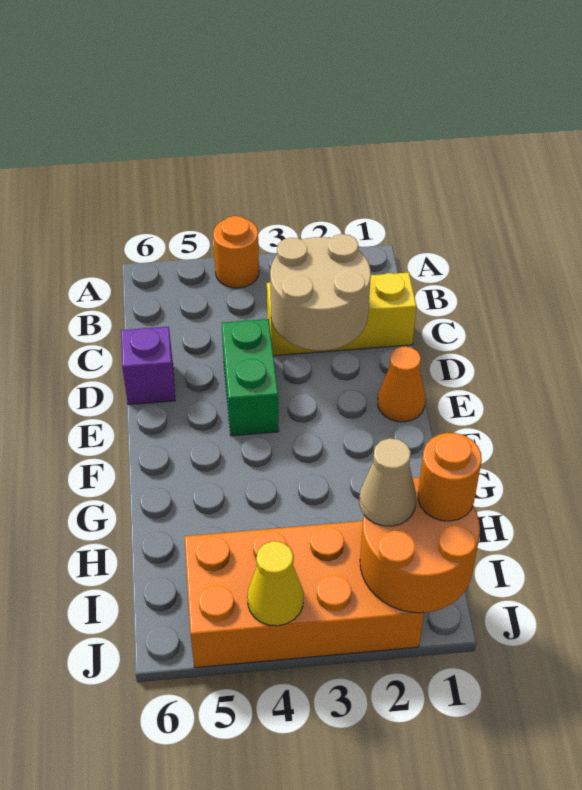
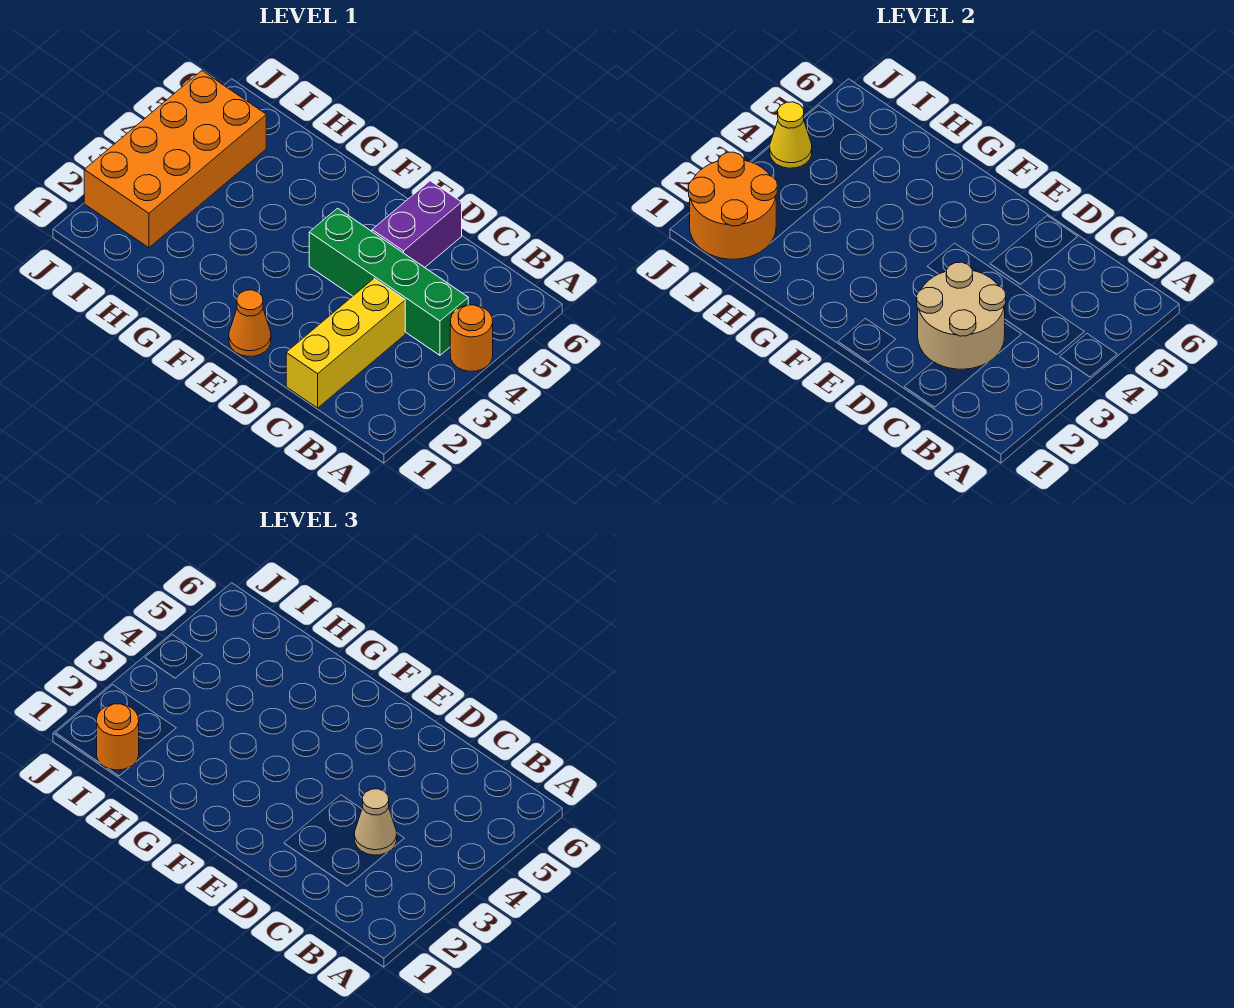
green 1x2 brick [221,319,279,436] -> green 1x4 brick [309,208,468,355]
purple 1x1 brick [121,327,175,405] -> purple 1x2 brick [372,181,462,267]
tan 1x1 cone [359,438,416,526] -> tan 1x1 cone moved to [355,789,397,855]

